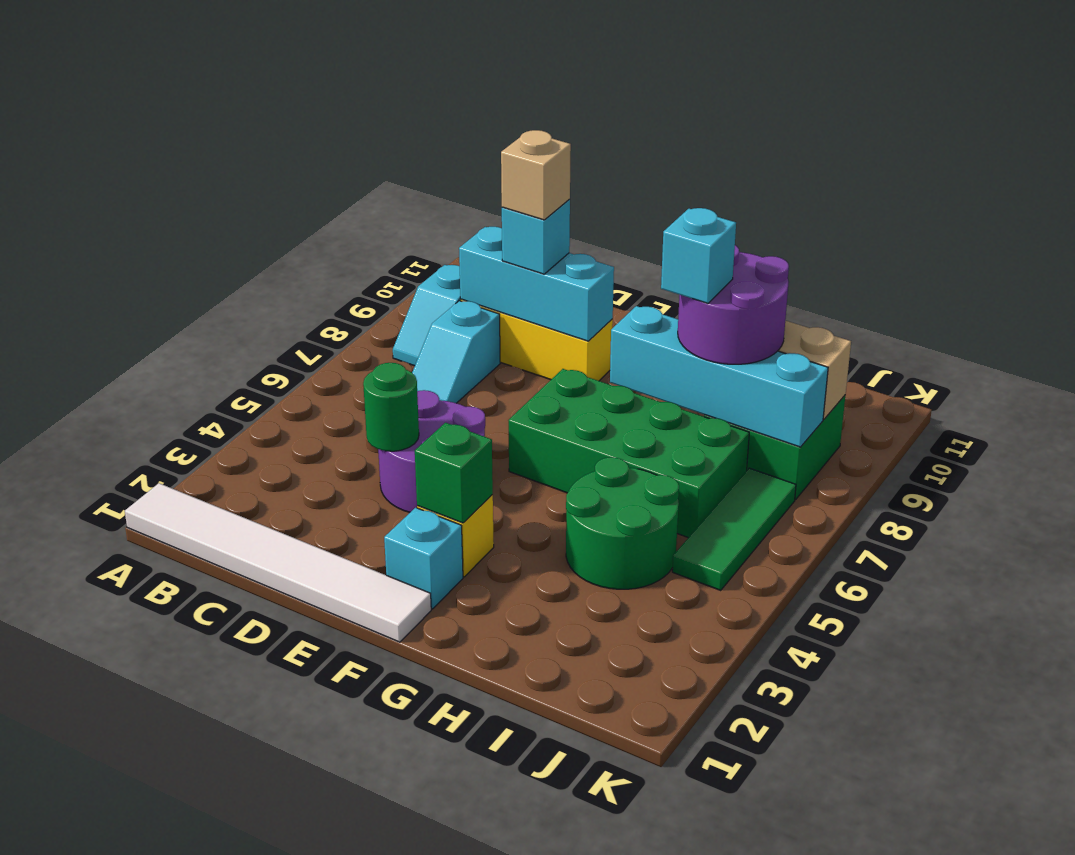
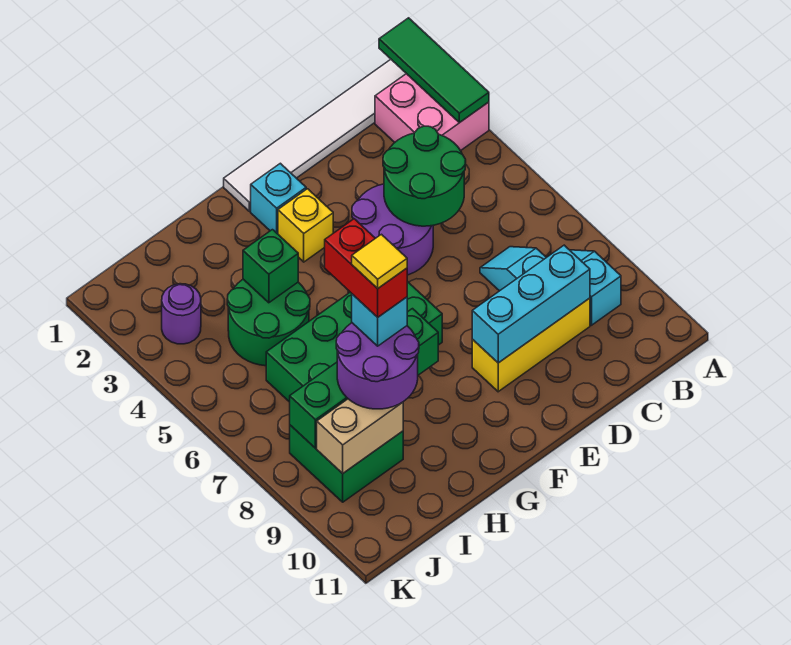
none -> pink 2x2 brick [375,74,489,151]
green 1x1 round brick [363,363,419,451] -> green 2x2 round brick [383,126,466,226]
cyan 1x1 brick [502,199,570,274] -> none
tan 1x1 brick [501,130,571,220] -> none
green 1x1 brick [415,423,493,523] -> green 1x1 brick moved to [243,230,298,303]
cyan 1x4 brick [610,306,828,447] -> green 1x4 brick [290,309,438,448]
none -> red 1x2 brick [325,219,407,317]
none -> yellow 1x1 tile [352,234,407,289]
none -> purple 1x1 round brick [162,284,201,344]
green 1x3 tile [672,468,796,590] -> green 1x3 tile moved to [379,18,489,123]

